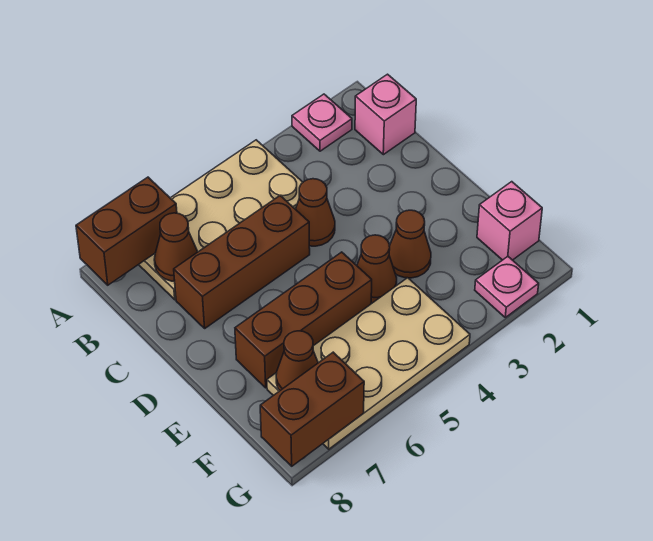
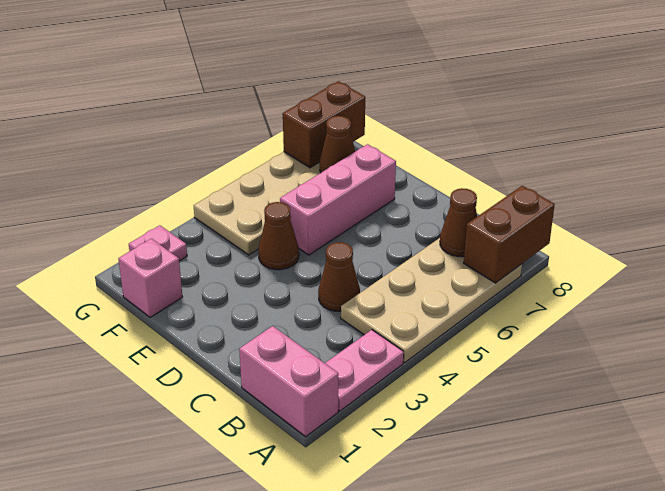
pink 1x1 plate [292,94,352,151] -> pink 1x2 plate [325,330,404,411]
pink 1x1 brick [355,74,416,155] -> pink 1x2 brick [239,326,338,437]
brown 1x3 brick [174,196,310,328] -> none
brown 1x1 cone [389,210,431,278] -> none
brown 1x3 brick [235,252,372,388] -> pink 1x3 brick [280,144,396,255]

